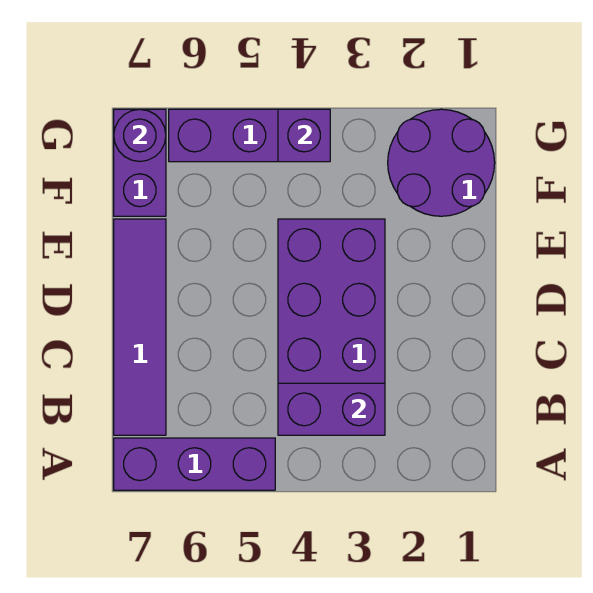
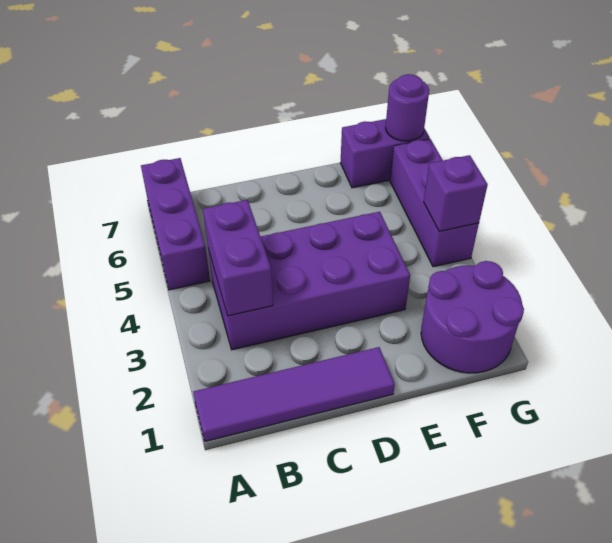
purple 1x4 tile [114,219,166,435] -> purple 1x4 tile moved to [193,347,395,441]

